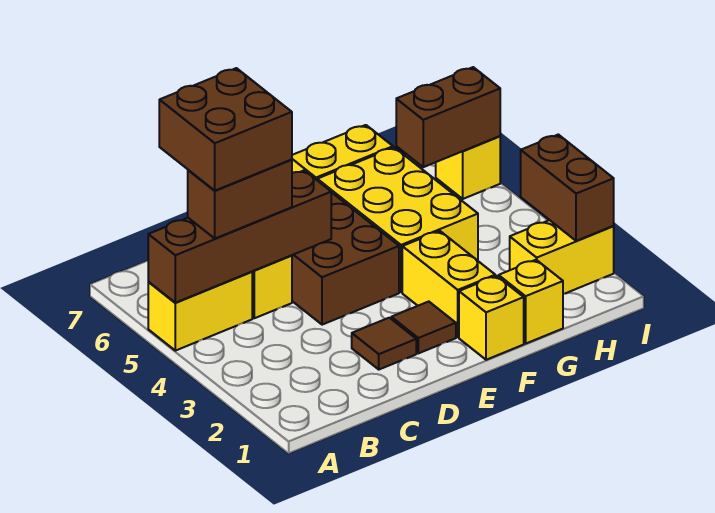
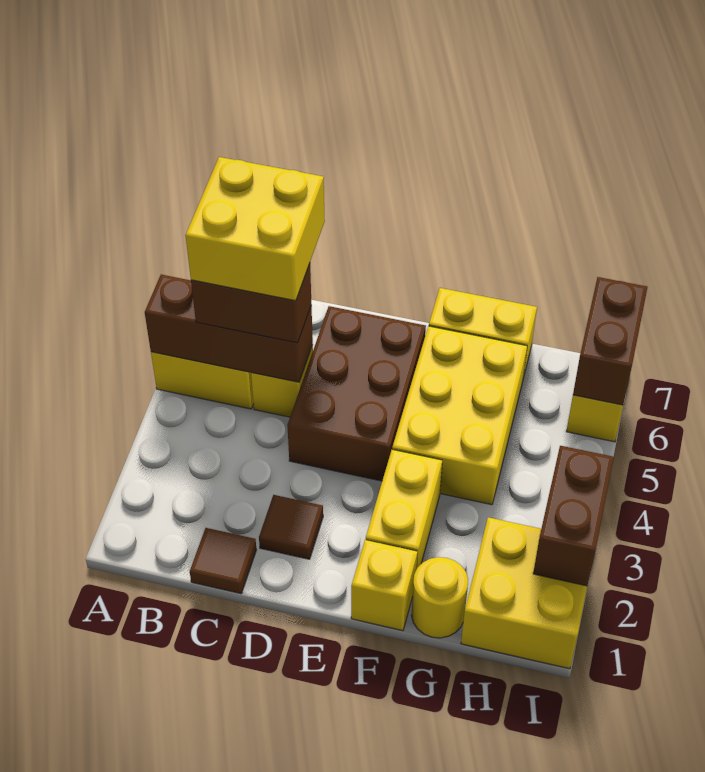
brown 1x4 brick [148,170,331,303] -> brown 1x3 brick [145,275,313,382]
brown 2x2 brick [159,68,292,191] -> yellow 2x2 brick [185,157,325,301]
brown 1x1 tile [391,302,456,353] -> brown 1x1 tile moved to [190,528,256,594]
yellow 1x1 brick [499,260,563,344] -> yellow 1x1 round brick [411,557,468,638]
yellow 1x2 brick [510,220,614,294] -> yellow 2x2 brick [461,517,587,669]
brown 1x2 brick [396,67,500,167] -> brown 1x2 brick turned to [573,277,647,405]

